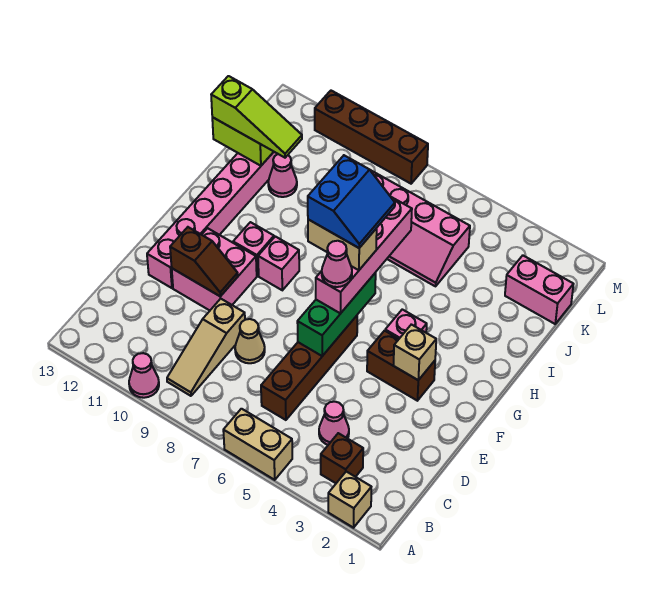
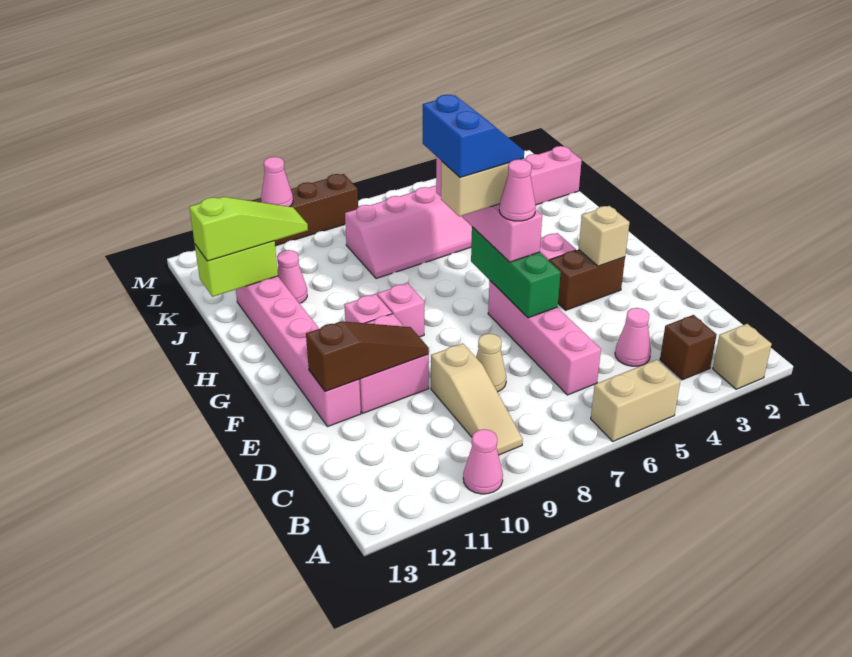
brown 1x4 brick [261,316,357,420] -> pink 1x4 brick [488,281,601,395]
brown 1x2 slope [170,227,238,296] -> brown 1x3 slope [306,321,429,392]
none -> pink 1x1 cone [261,157,293,207]

